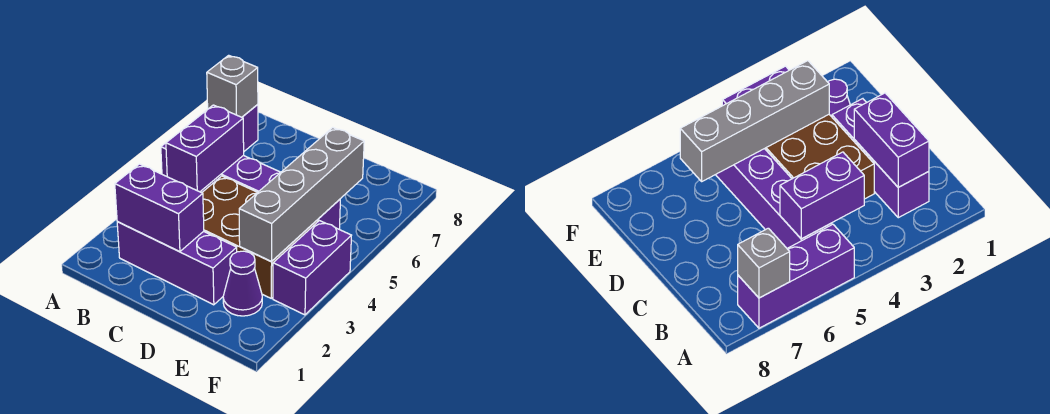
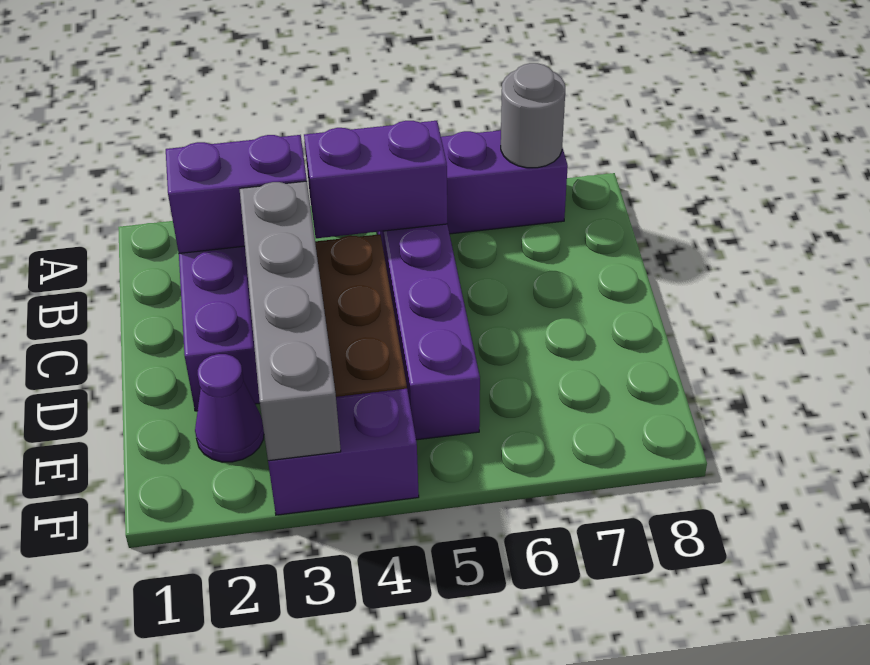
grey 1x1 brick [207,55,258,117] -> grey 1x1 round brick [501,63,565,168]
purple 1x2 brick [115,164,204,252] -> purple 1x2 brick turned to [166,135,307,253]
grey 1x4 brick [239,128,364,262] -> grey 1x4 brick turned to [240,181,341,461]

